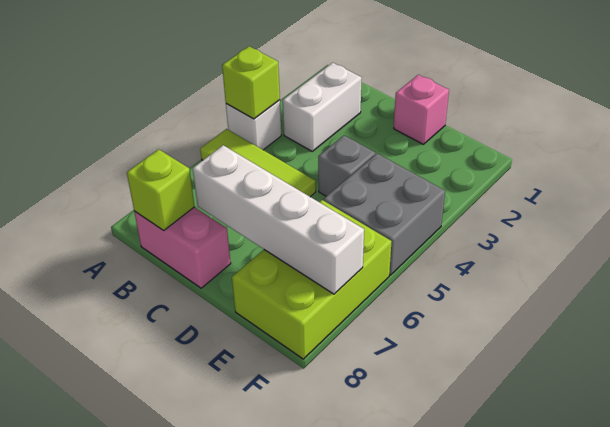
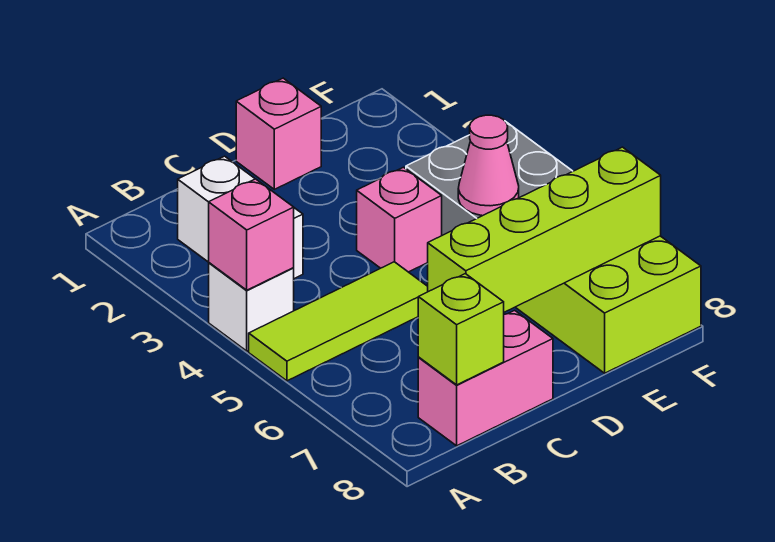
lime 1x1 brick [222,46,280,119] -> pink 1x1 brick [209,179,294,290]
white 1x4 brick [193,145,364,294] -> lime 1x4 brick [428,147,661,312]
grey 1x1 brick [318,135,375,196] -> pink 1x1 brick [357,167,442,272]
none -> pink 1x1 cone [458,115,519,216]

